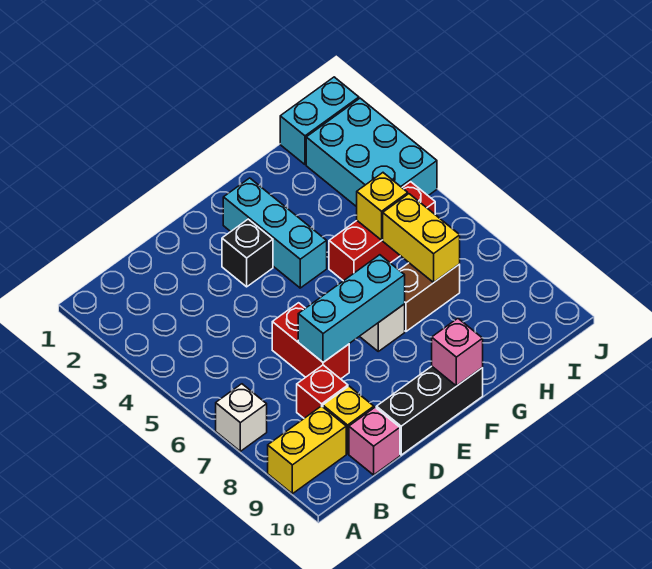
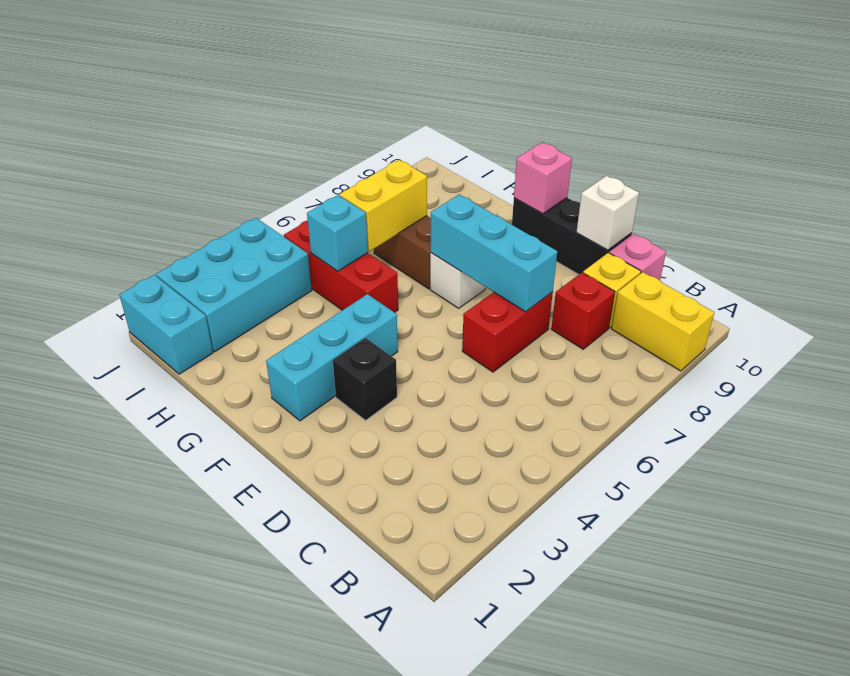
white 1x1 brick [216,384,267,451] -> white 1x1 brick moved to [576,176,639,250]
yellow 1x1 brick [357,173,408,240] -> cyan 1x1 brick [307,195,368,271]

